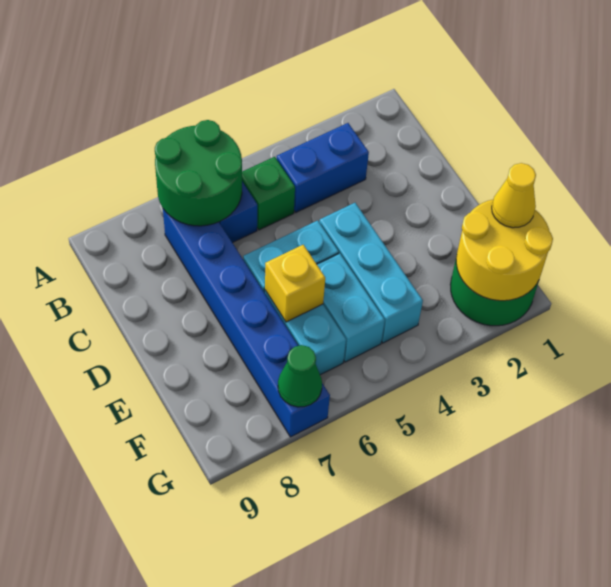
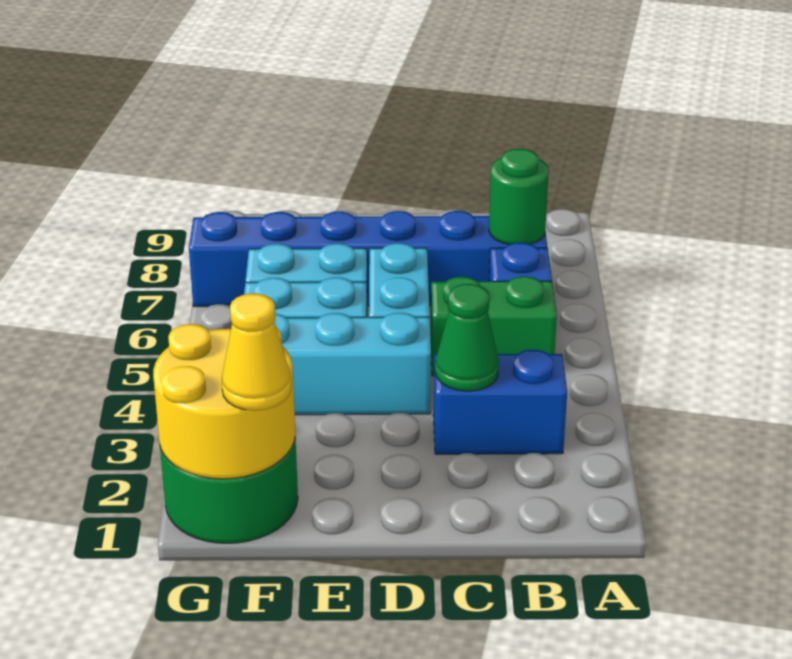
green 2x2 round brick [155,120,242,226] -> green 1x1 round brick [489,149,549,245]
blue 1x2 brick [277,123,369,212] -> blue 1x2 brick turned to [433,350,567,454]
green 1x1 brick [242,157,295,230] -> green 1x2 brick [431,276,557,376]
yellow 1x1 brick [265,245,325,322] -> none
green 1x1 cone [278,345,322,407] -> green 1x1 cone moved to [435,284,499,391]

